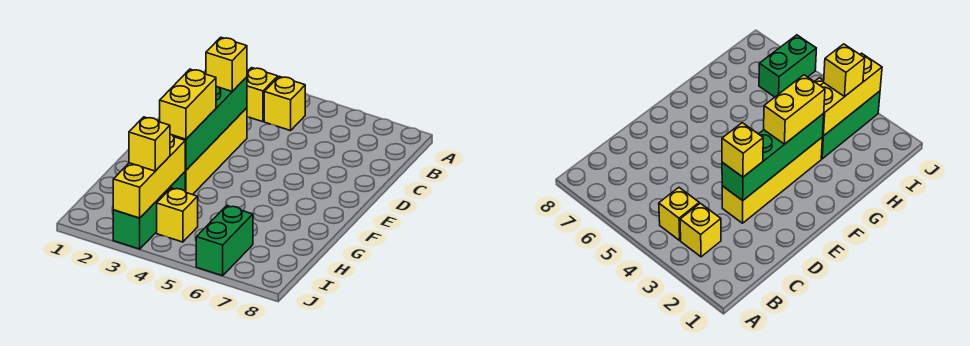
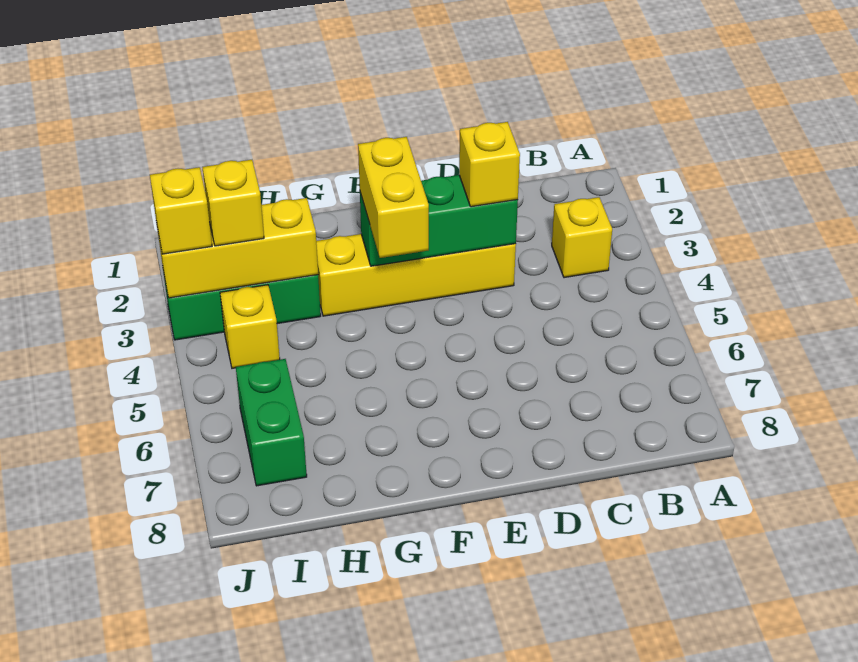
yellow 1x1 brick [264,76,305,131] -> yellow 1x1 brick moved to [150,167,212,254]
green 1x4 brick [173,77,247,170] -> green 1x3 brick [360,175,518,266]
yellow 1x2 brick [160,69,216,139] -> yellow 1x2 brick turned to [358,137,429,258]
green 1x2 brick [196,206,253,276] -> green 1x2 brick turned to [236,359,307,486]

